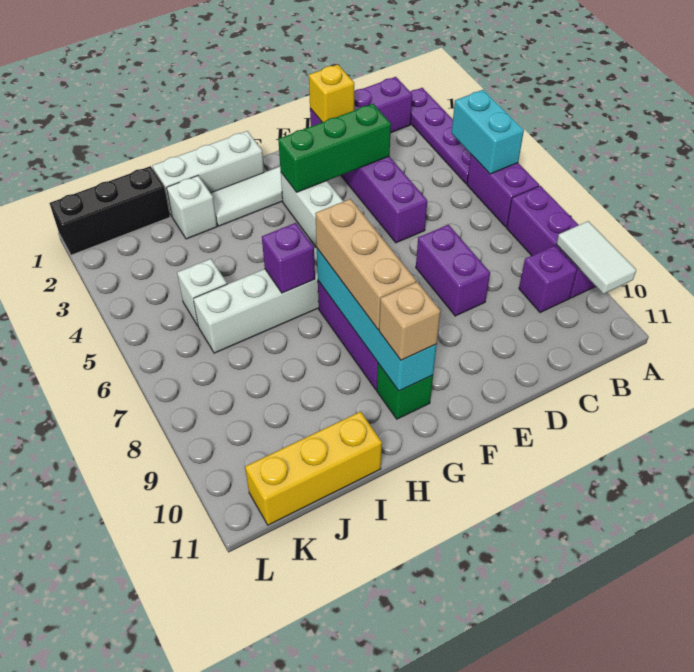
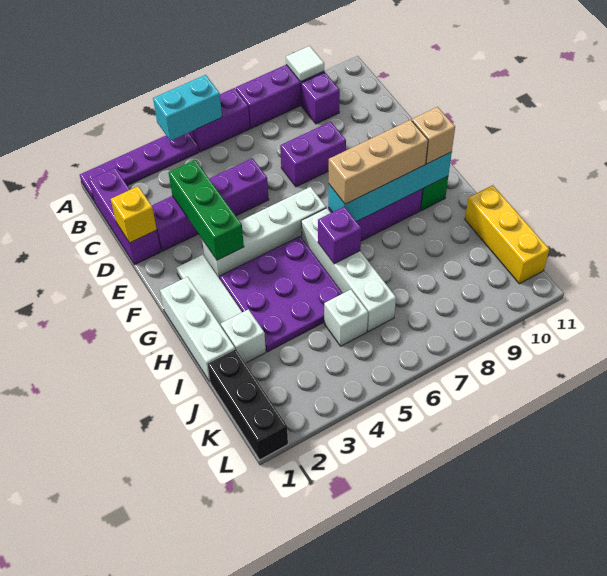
white 1x2 tile [556,221,636,294] -> white 1x1 tile [286,46,324,82]
none -> purple 3x3 plate [220,236,343,352]

